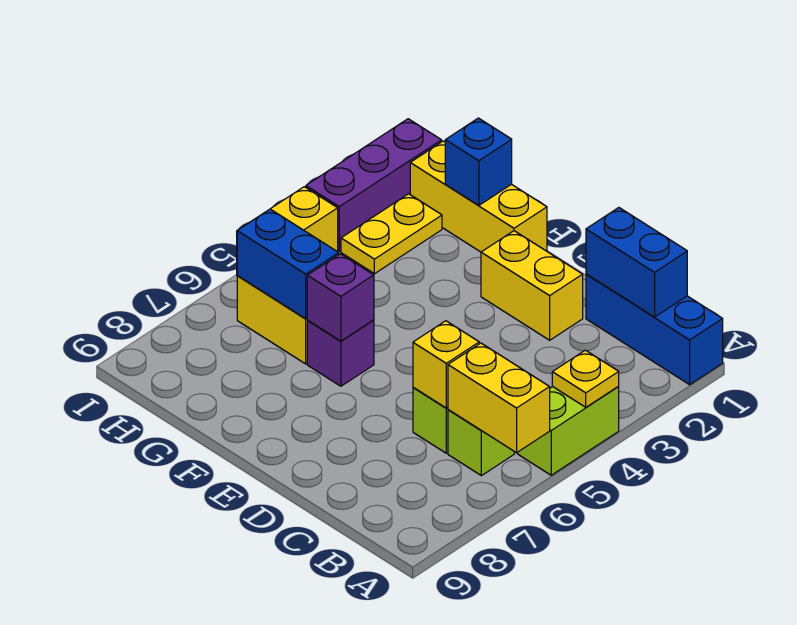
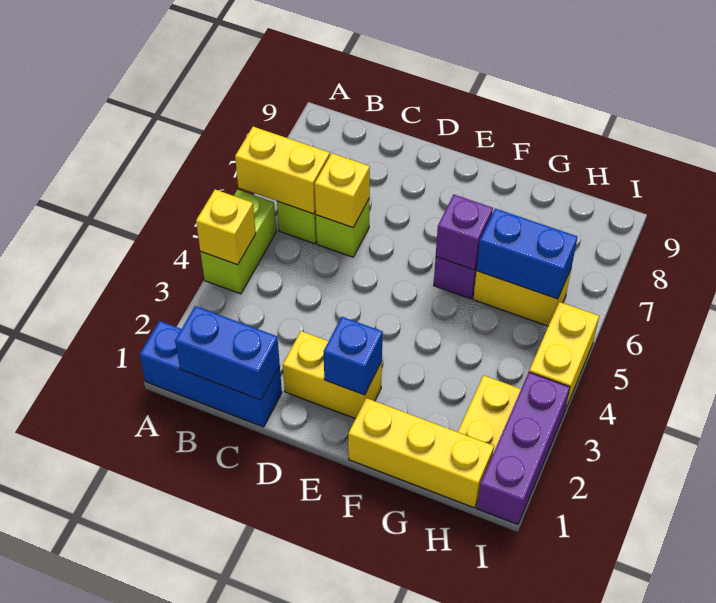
yellow 1x1 plate [552,350,619,407] -> yellow 1x1 brick [196,190,256,265]
blue 1x1 brick [445,118,512,205] -> blue 1x1 brick moved to [323,317,383,395]

